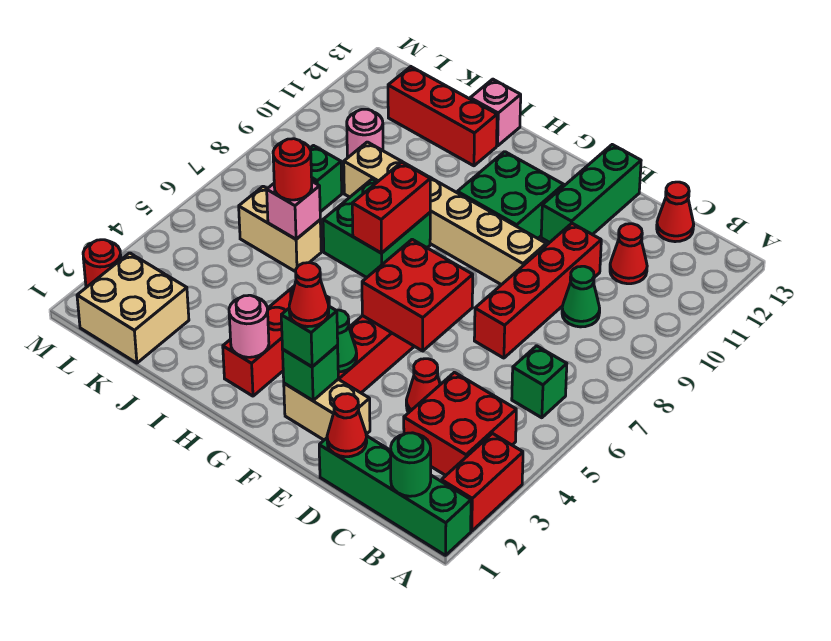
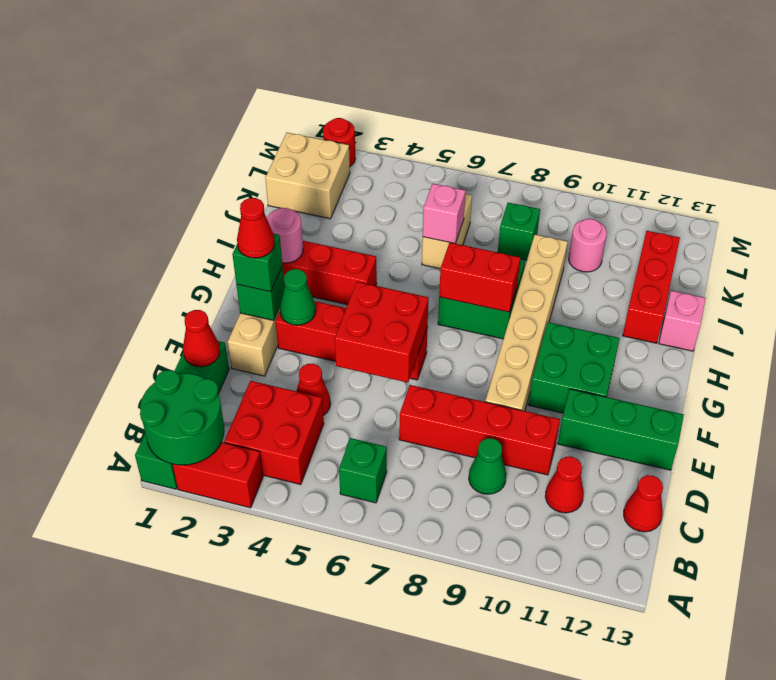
green 1x1 round brick [391,433,431,496] -> green 2x2 round brick [140,370,225,465]
red 1x1 round brick [273,139,312,200] -> none

